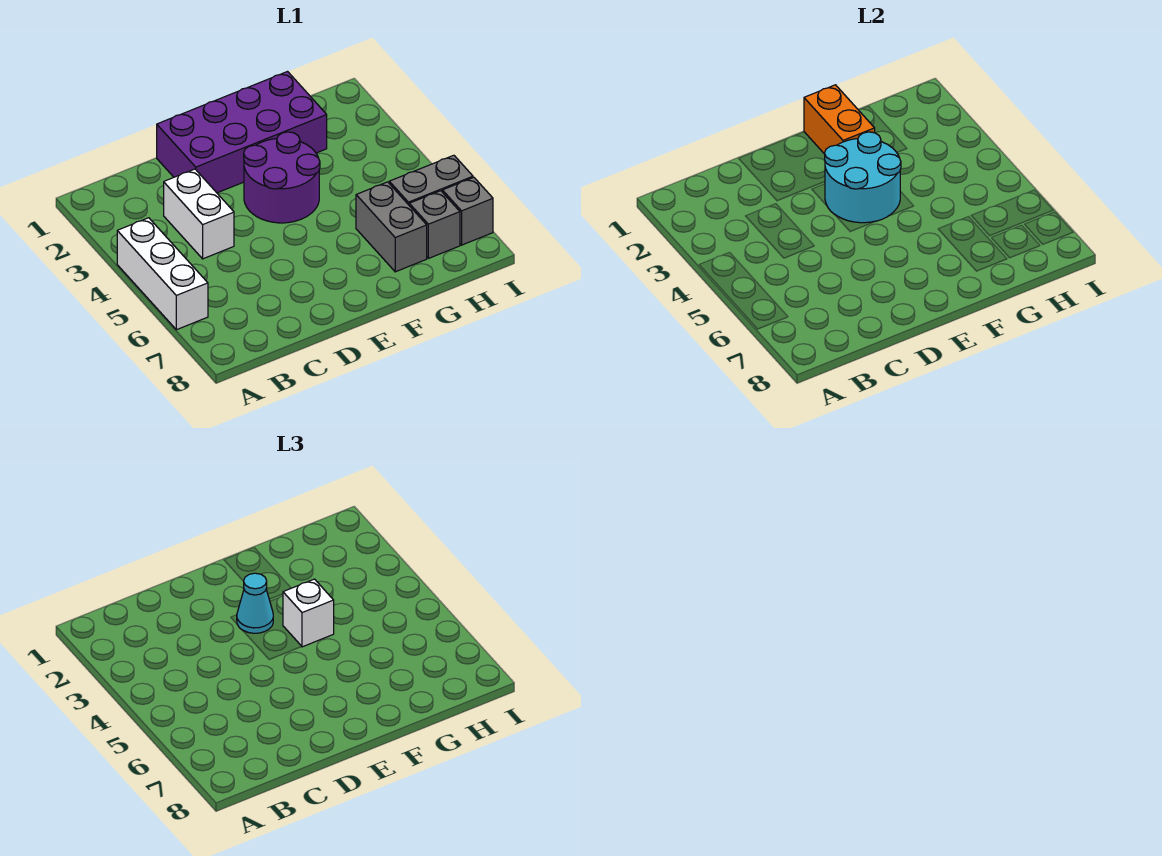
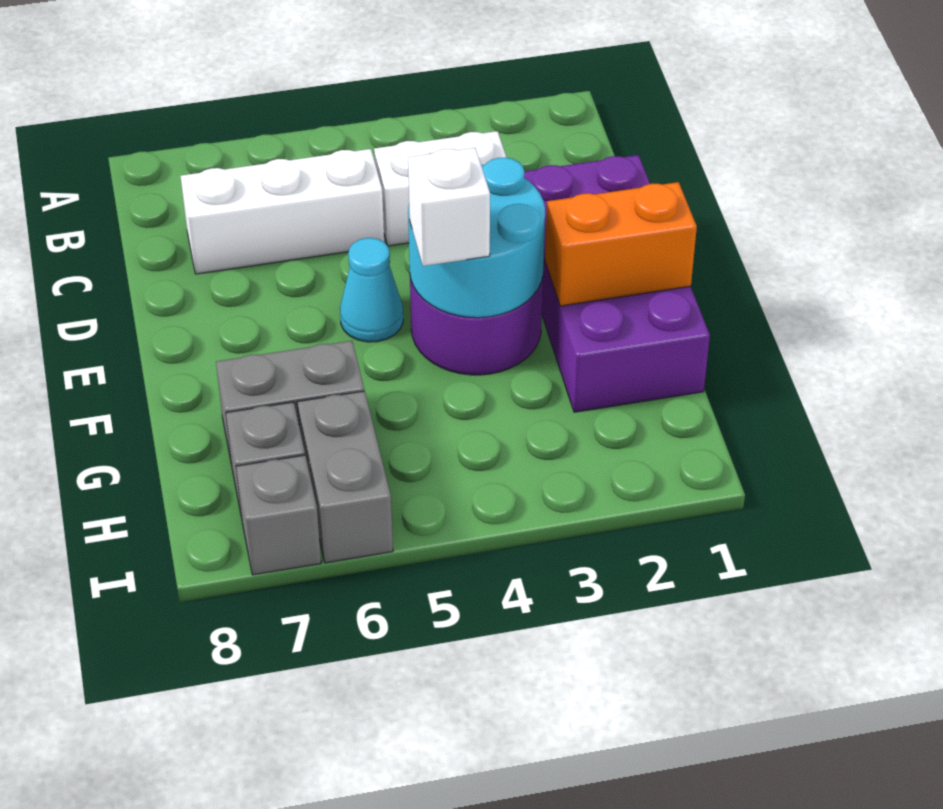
white 1x3 brick [117,218,208,330] -> white 1x3 brick moved to [180,149,384,274]
cyan 1x1 cone [237,573,273,633] -> cyan 1x1 cone moved to [340,238,403,342]

